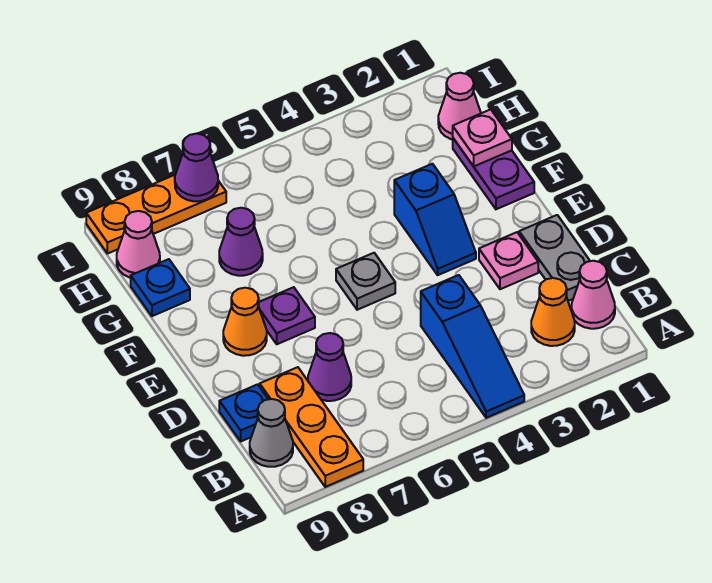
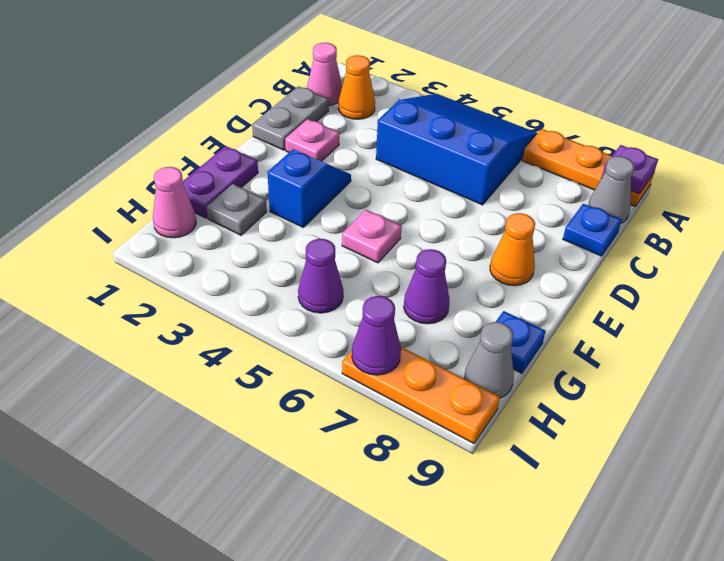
blue 1x3 slope [421,275,524,418] -> blue 3x3 slope [376,94,538,205]
orange 1x3 plate [260,367,363,487] -> orange 1x3 plate turned to [523,129,654,206]
purple 1x1 cone [308,333,351,401] -> purple 1x1 cone moved to [298,239,343,313]
grey 1x1 plate [336,253,395,310] -> grey 1x1 plate moved to [207,184,267,235]
purple 1x1 plate [258,287,315,344] -> purple 1x1 plate moved to [602,145,658,194]
pink 1x1 plate [453,109,512,166] -> pink 1x1 plate moved to [342,209,402,263]
pink 1x1 cone [117,211,160,278] -> grey 1x1 cone [464,322,514,398]

